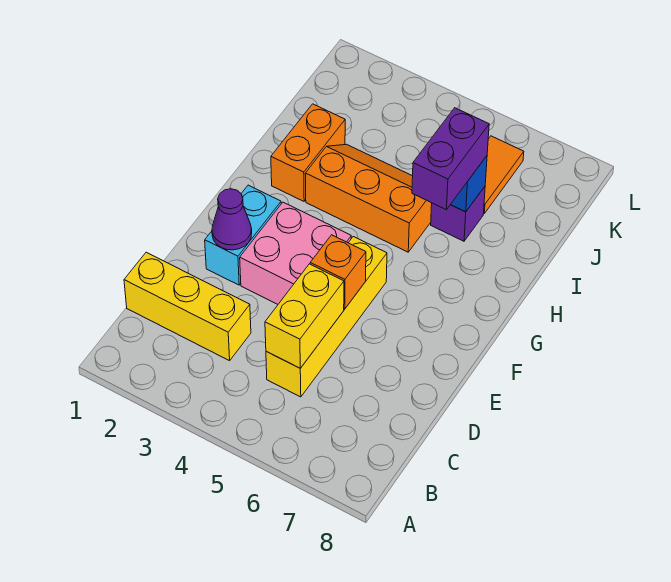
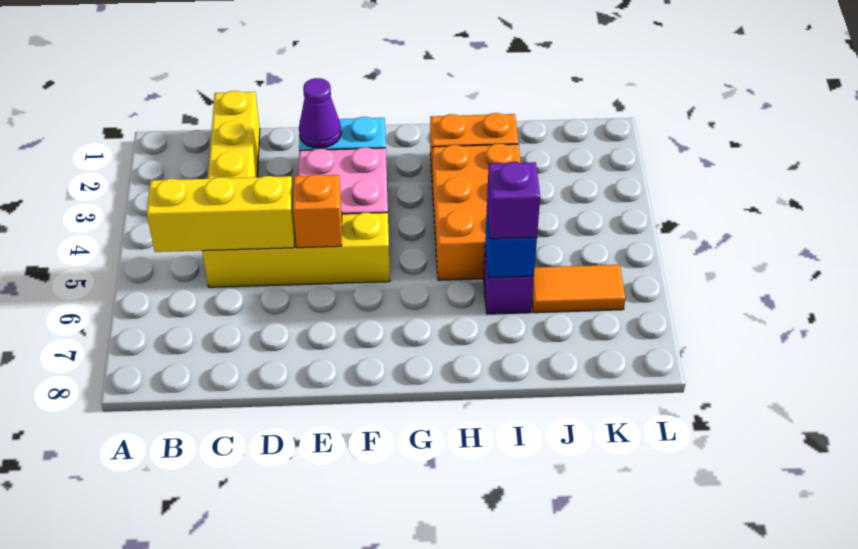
yellow 1x2 brick [265,264,344,368] -> yellow 1x3 brick [147,176,295,252]
orange 2x3 slope [305,144,432,252] -> orange 2x3 brick [432,144,521,280]
purple 1x2 brick [412,108,489,210] -> purple 1x1 brick [487,162,540,239]

